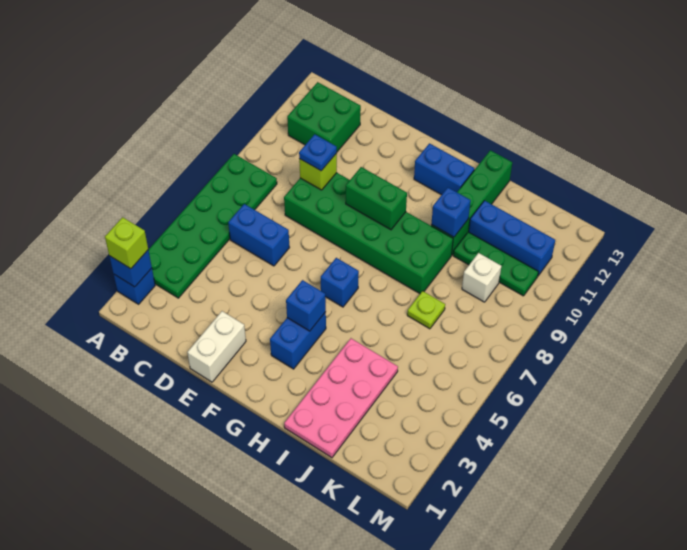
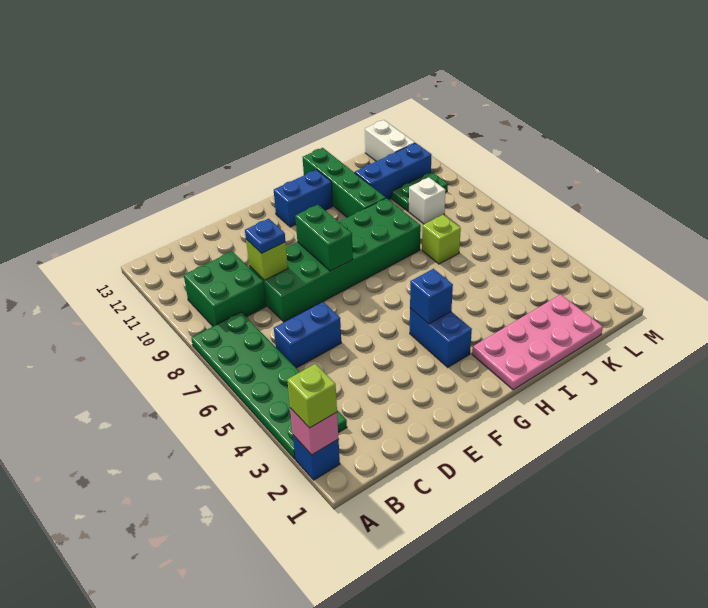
blue 1x1 brick [109,250,152,287] -> pink 1x1 brick [290,408,339,455]
green 2x2 brick [287,82,361,152] -> green 2x2 brick moved to [184,251,266,326]
white 1x2 brick [187,311,246,382] -> white 1x2 brick moved to [365,120,415,161]
green 1x2 brick [346,167,407,230] -> green 1x2 brick turned to [295,205,353,271]
blue 1x1 brick [321,258,359,307] -> none
pink 2x4 plate [284,338,398,458] -> pink 2x4 plate turned to [472,295,603,390]
blue 1x1 brick [431,188,471,237] -> none
lime 1x1 plate [407,291,445,329] -> lime 1x1 brick [422,215,461,264]
green 1x3 plate [453,232,538,296] -> green 1x2 plate [392,172,448,211]

